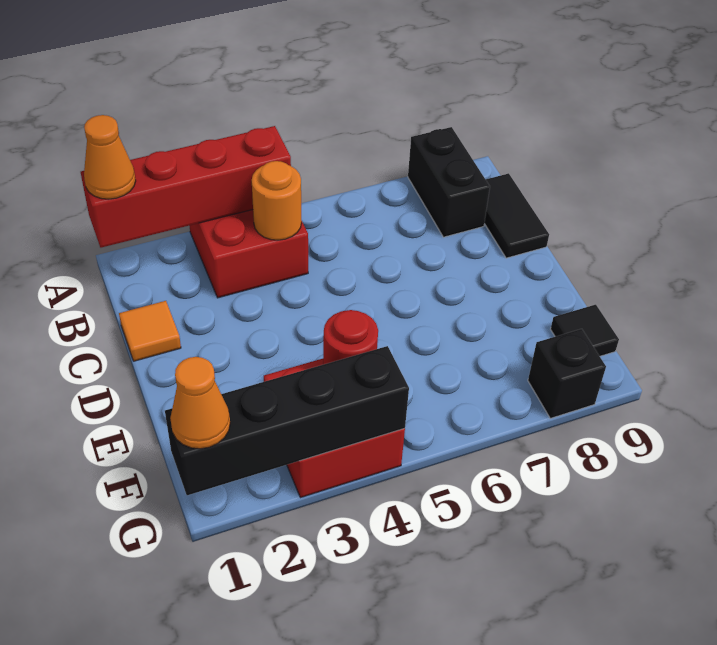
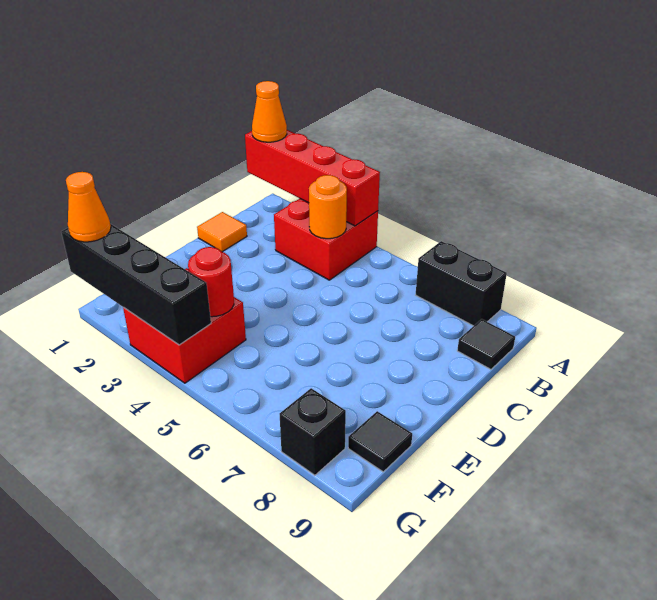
black 1x2 brick [408,127,490,237] -> black 1x2 brick turned to [416,241,507,326]
black 1x2 tile [484,173,549,258] -> black 1x1 tile [457,319,515,369]

